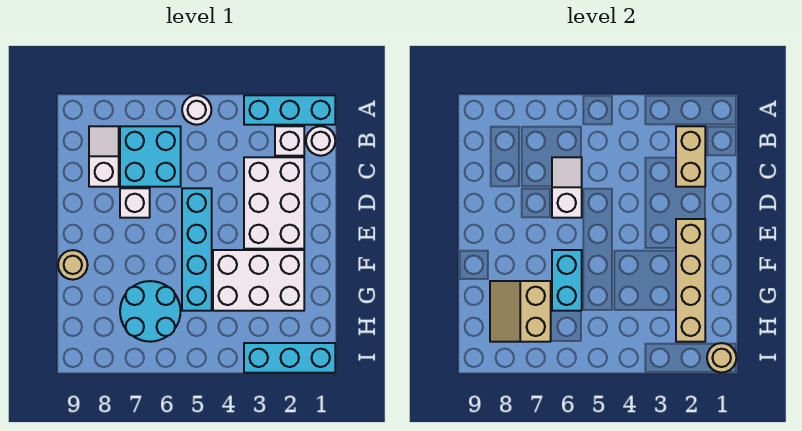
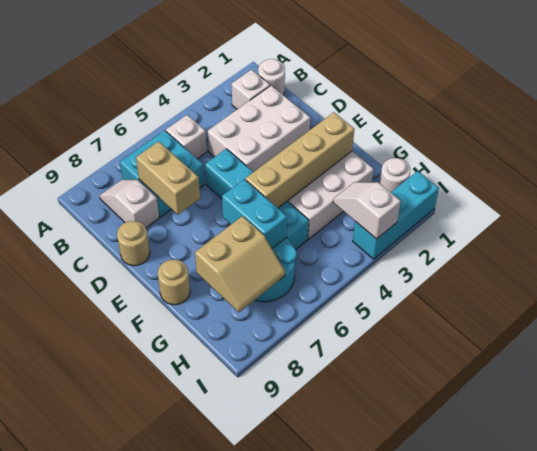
cyan 1x3 brick [244,95,335,125] -> none
white 1x1 round brick [182,95,211,125] -> white 1x1 round brick moved to [380,158,410,192]
tan 1x2 brick [676,126,705,187] -> tan 1x2 brick moved to [136,141,200,215]
white 2x3 brick [244,157,304,249] -> white 2x3 brick turned to [208,86,310,172]
white 1x2 slope [552,157,582,218] -> white 1x2 slope moved to [333,182,401,239]
white 1x1 brick [120,188,150,218] -> white 1x1 brick moved to [166,115,207,159]
tan 1x4 brick [676,219,705,342] -> tan 1x4 brick turned to [245,112,354,208]
tan 2x2 slope [490,281,551,342] -> tan 2x2 slope turned to [195,216,285,312]
tan 1x1 round brick [707,343,736,373] -> tan 1x1 round brick moved to [117,221,150,266]

